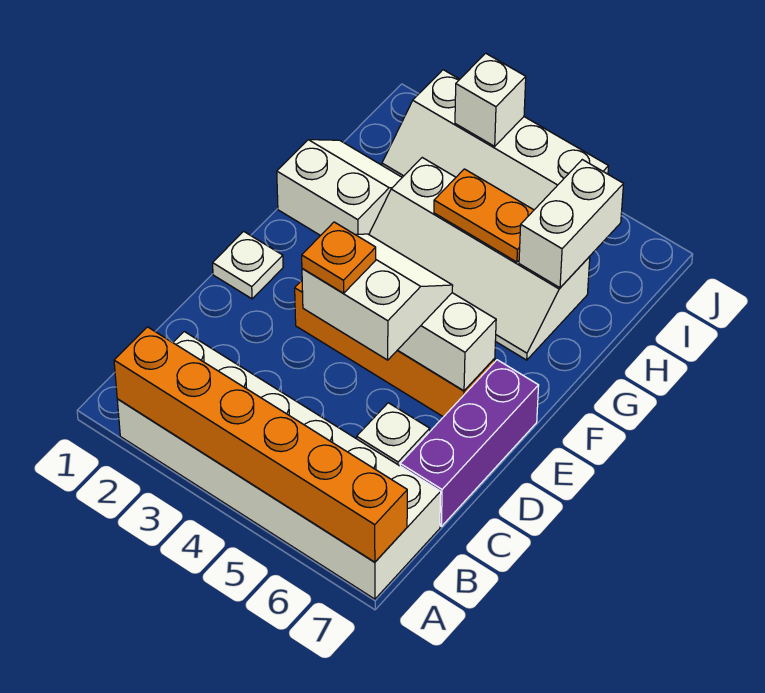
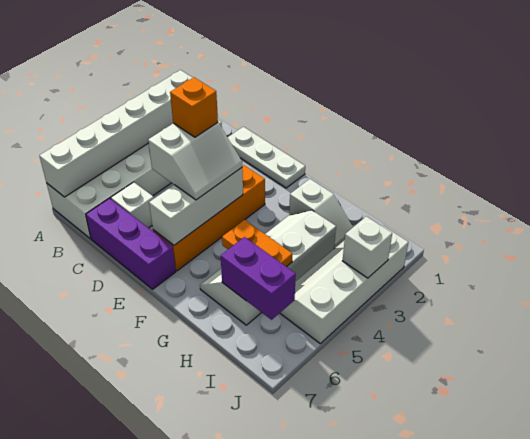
orange 1x6 brick [114,327,407,562] -> white 1x6 brick [39,70,193,197]
orange 1x1 plate [302,222,376,293] -> orange 1x1 brick [170,77,218,137]
white 1x1 plate [213,231,283,299] -> white 1x3 plate [228,127,305,188]
white 2x2 slope [277,140,402,236] -> white 1x2 slope [289,179,353,248]
orange 1x2 plate [434,169,534,262] -> orange 1x2 plate turned to [222,220,292,267]
white 1x2 brick [519,160,623,288] -> purple 1x2 brick [221,237,296,320]

